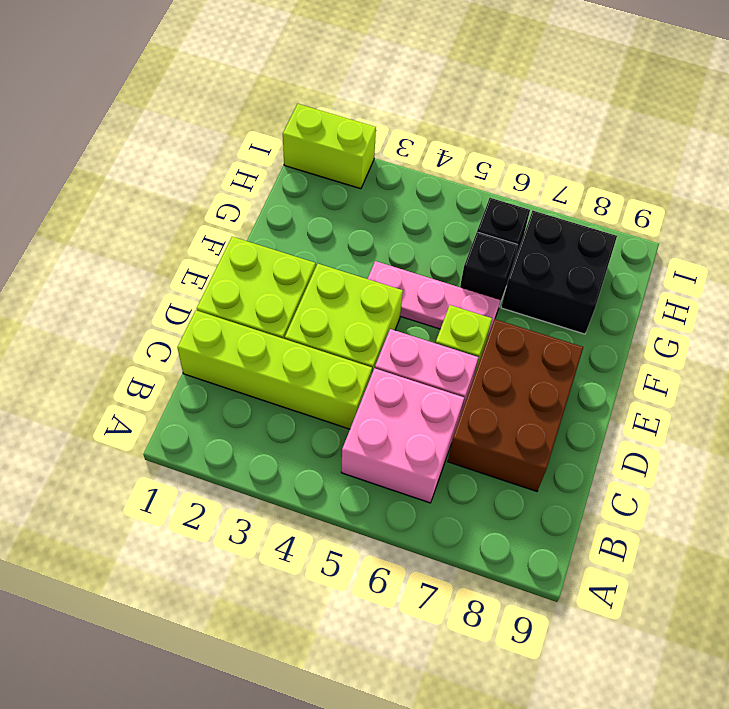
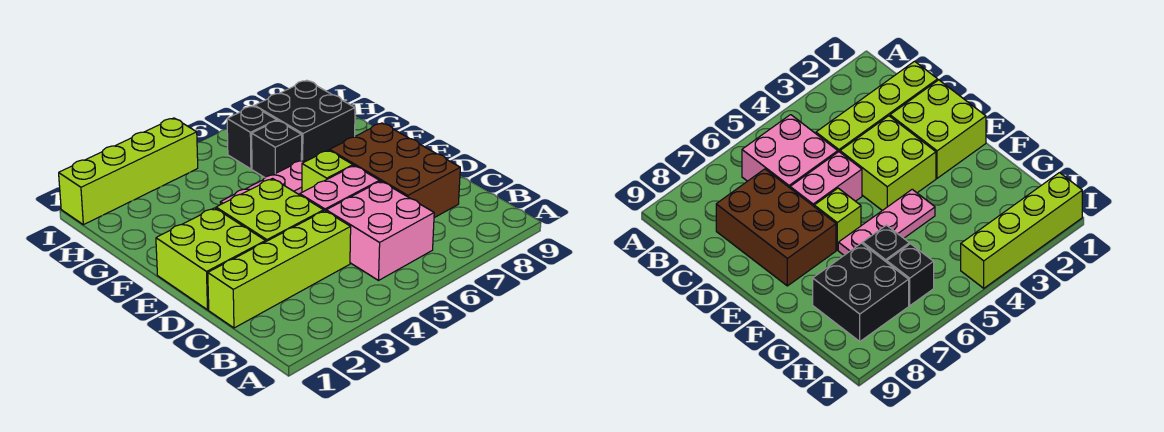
lime 1x2 brick [283,104,376,189] -> lime 1x4 brick [59,118,198,225]

